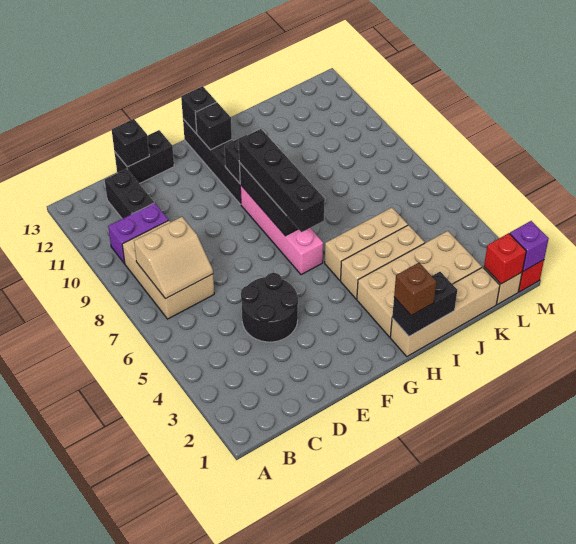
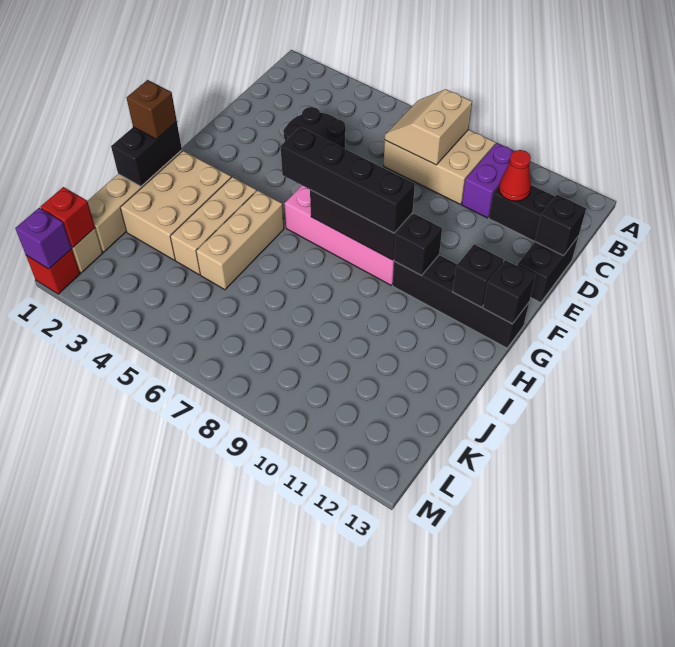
none -> red 1x1 cone [499,150,531,201]
tan 2x4 brick [357,231,482,337] -> tan 2x3 brick [120,151,231,260]

